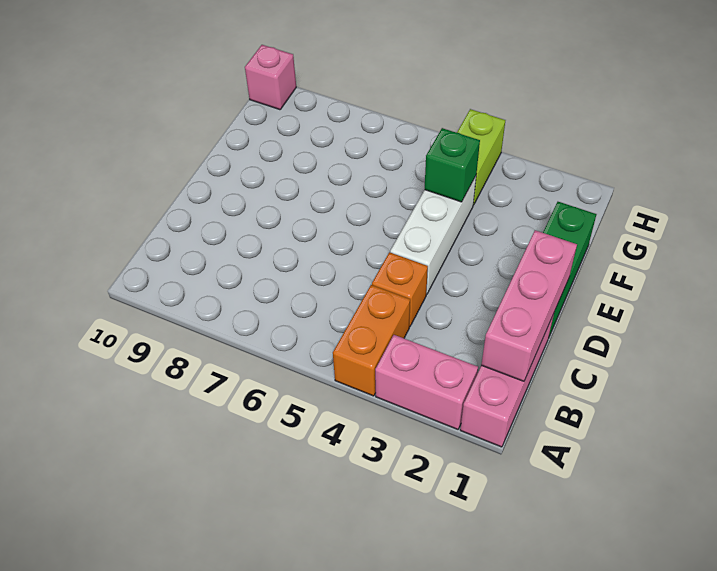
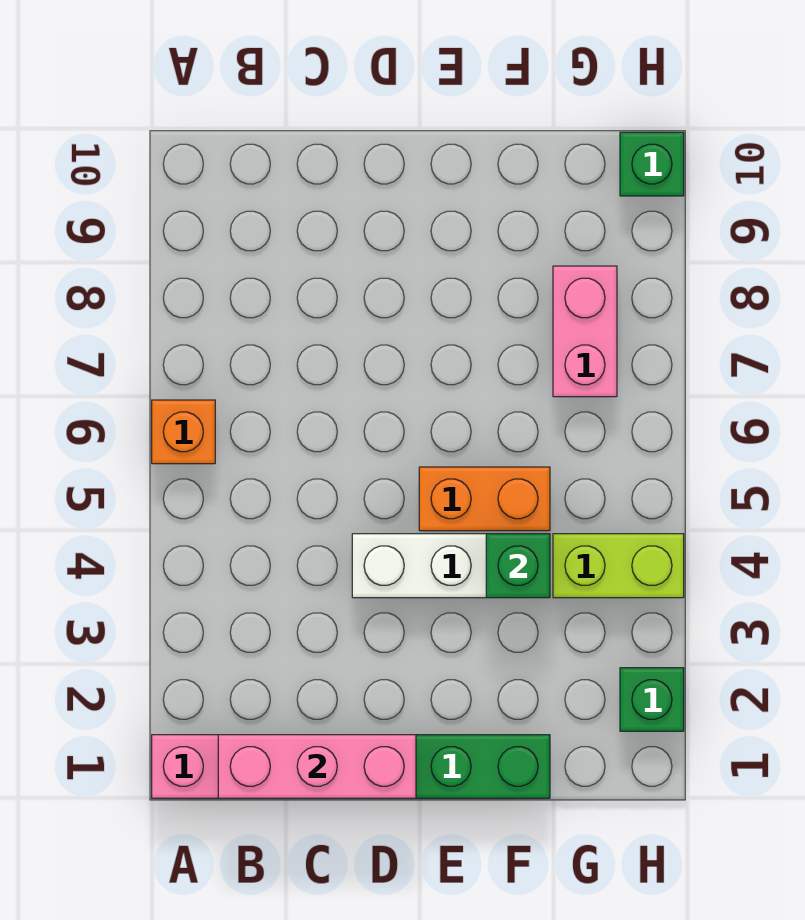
pink 1x2 brick [375,335,478,429] -> pink 1x2 brick moved to [553,266,617,397]
orange 1x2 brick [333,285,410,396] -> orange 1x2 brick moved to [419,467,550,531]
orange 1x1 brick [372,252,428,327] -> orange 1x1 brick moved to [152,400,215,464]
none -> green 1x1 brick [620,668,684,731]
pink 1x1 brick [245,45,296,110] -> green 1x1 brick [620,132,684,196]

